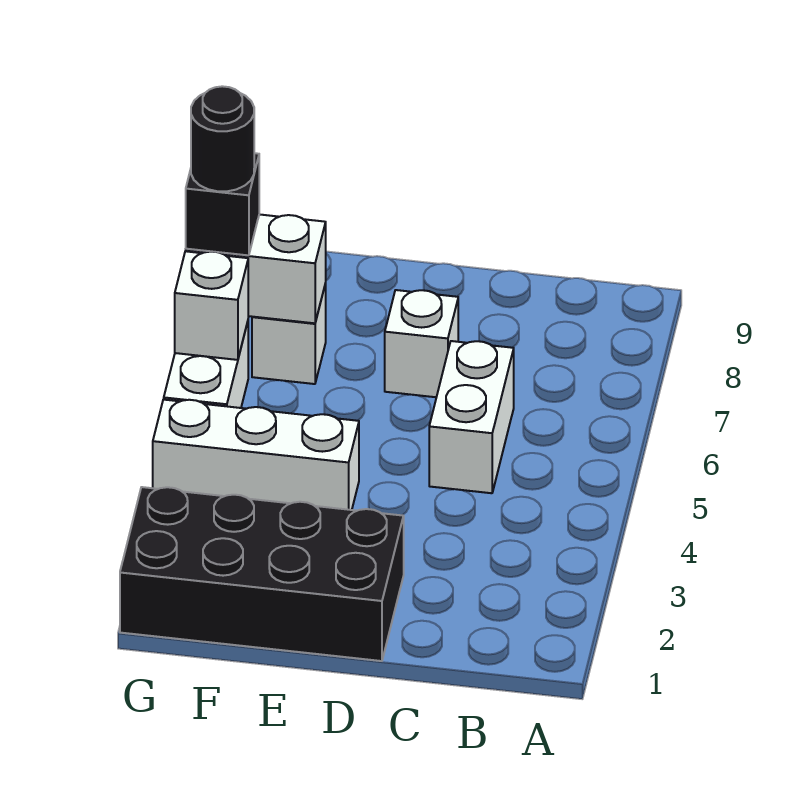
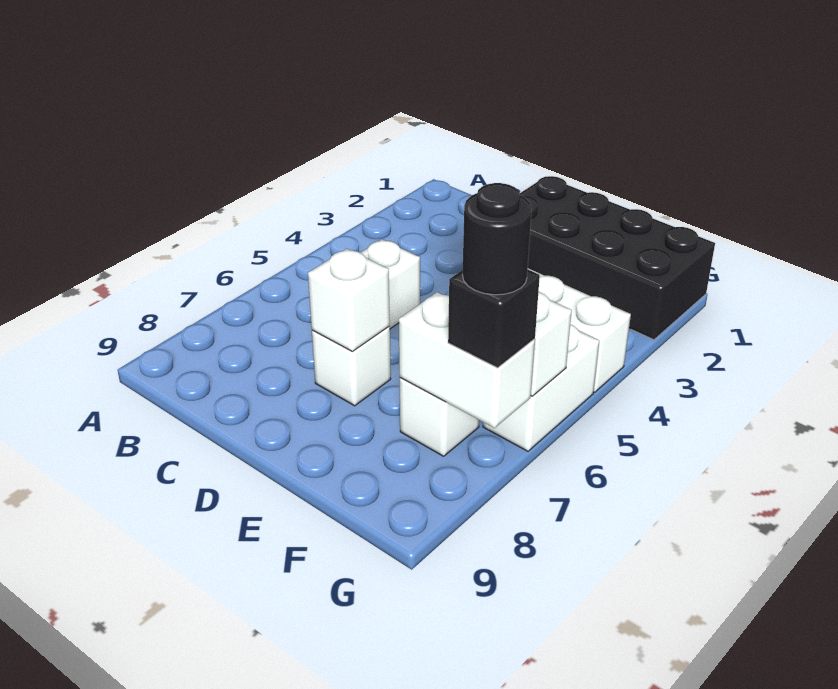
none -> white 1x1 brick [308,249,390,351]

